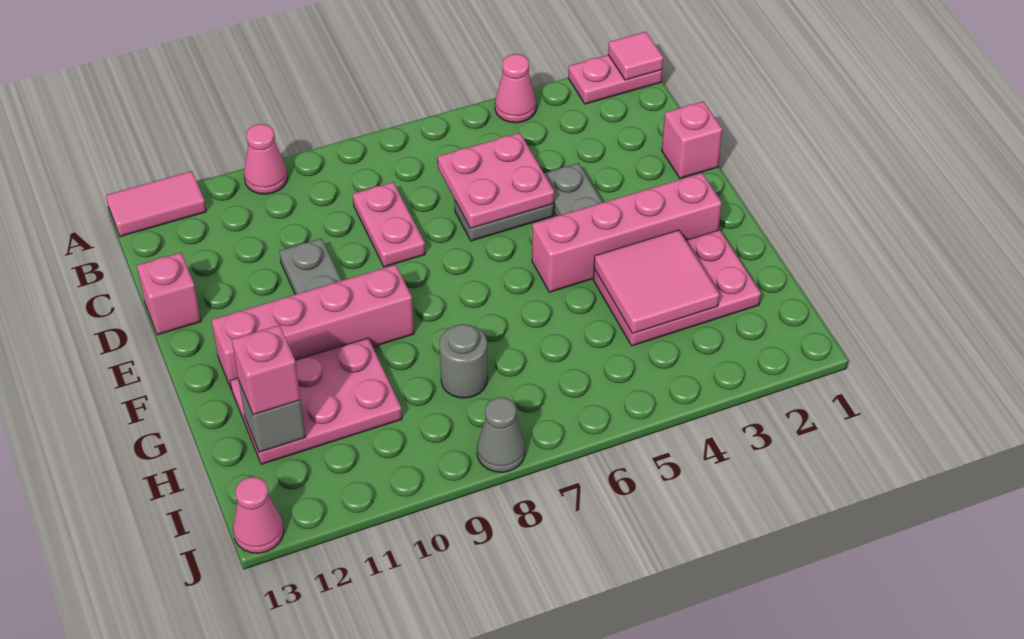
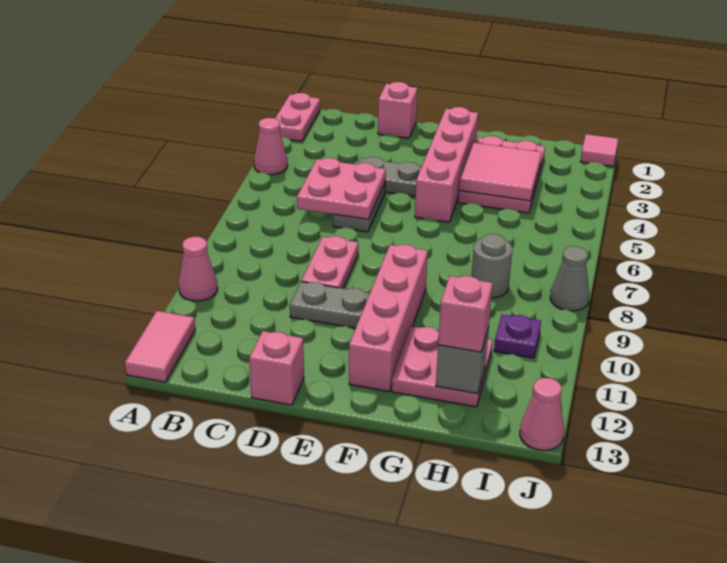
pink 1x1 tile [608,32,663,80] -> pink 1x1 tile moved to [580,134,618,167]
pink 1x2 plate [353,182,425,267] -> pink 1x2 plate turned to [301,236,358,288]
pink 2x3 plate [230,338,402,464] -> pink 2x2 plate [392,326,493,407]
none -> purple 1x1 plate [494,314,541,358]

